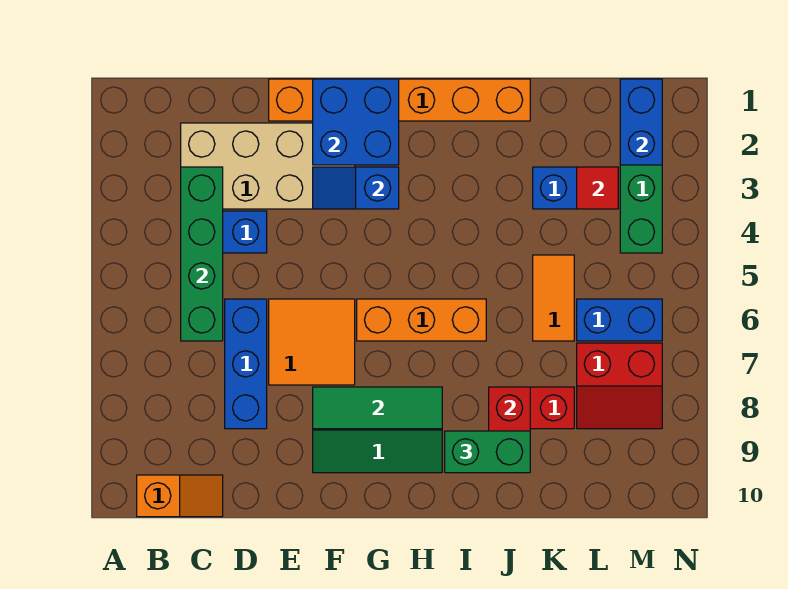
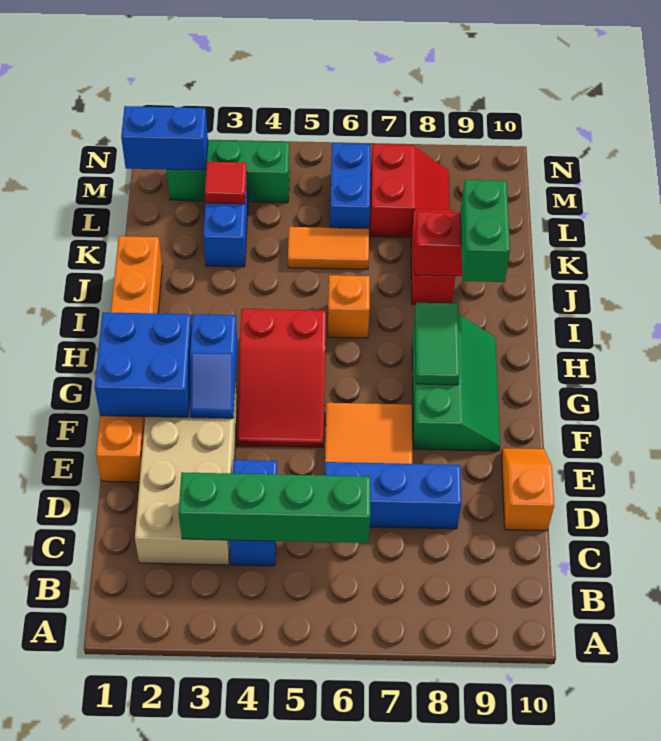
orange 1x2 slope [137,475,223,517] -> orange 1x2 slope moved to [501,448,554,531]
none -> red 2x3 slope [237,309,326,447]
green 1x3 tile [313,387,442,429] -> green 1x2 tile [415,303,460,385]
orange 1x3 brick [357,299,486,341] -> orange 1x1 brick [328,275,370,338]

